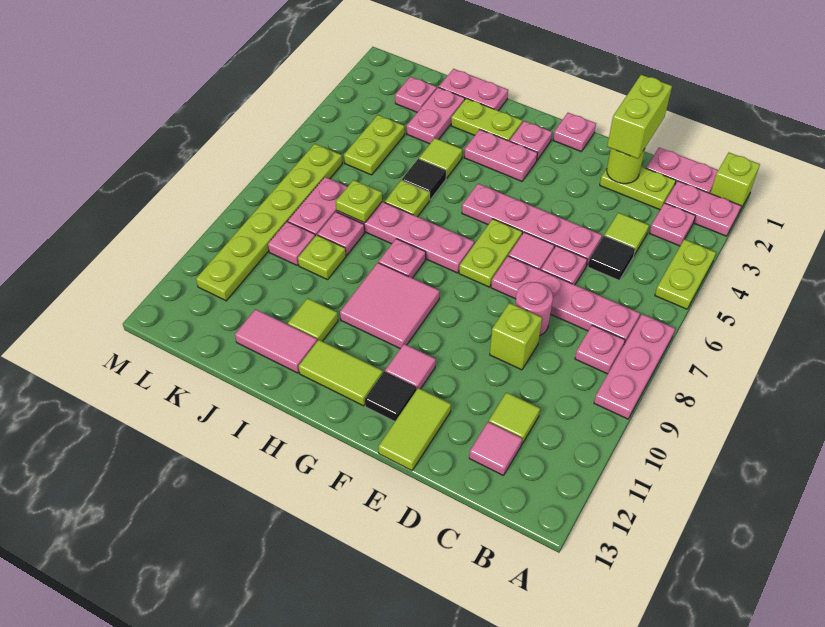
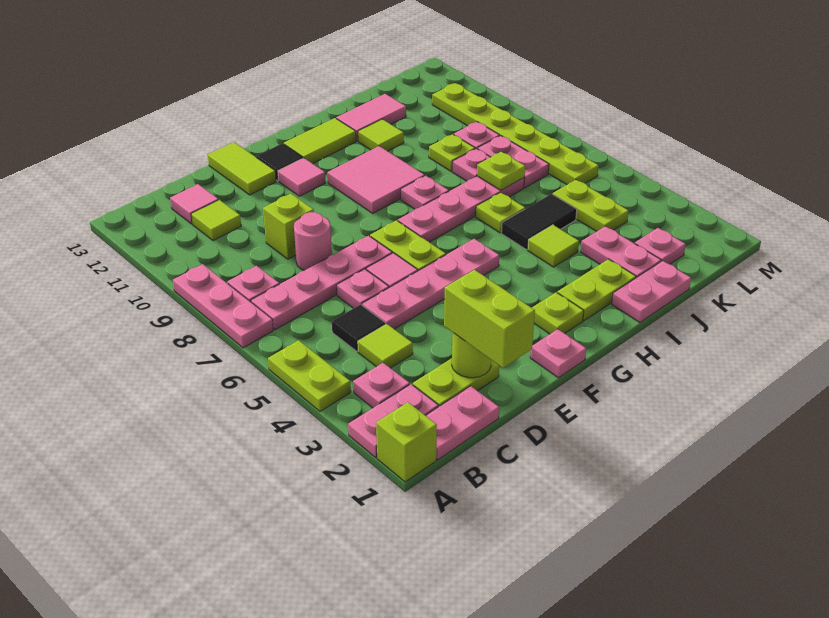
pink 1x1 plate [510,121,552,160] -> lime 1x1 plate [532,292,584,334]
pink 1x2 plate [464,130,537,181] -> none
black 1x1 tile [402,159,446,200] -> black 1x2 tile [501,194,577,250]

